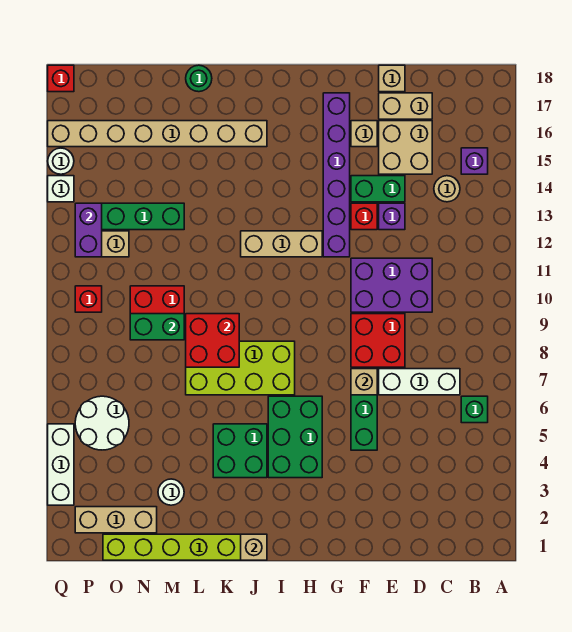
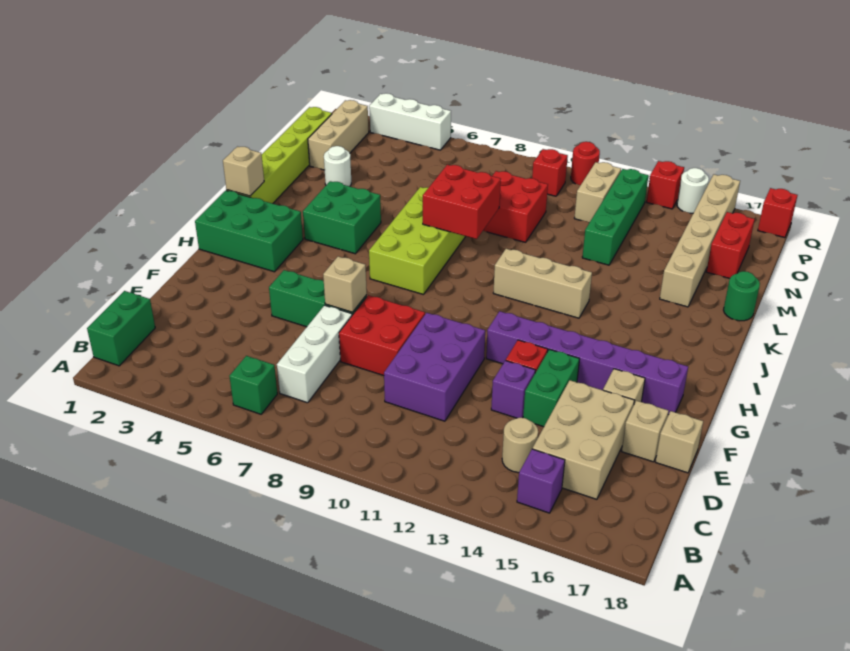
tan 2x2 brick [379,121,432,174] -> tan 2x3 brick [532,380,634,499]
tan 1x2 brick [379,93,432,119] -> tan 1x1 brick [622,401,668,462]
green 2x3 brick [268,396,322,478] -> green 2x3 brick moved to [195,191,303,272]
tan 1x3 brick [241,231,322,257] -> tan 1x3 brick turned to [493,249,592,318]
tan 1x8 brick [48,121,267,147] -> tan 1x6 brick [660,175,740,307]
green 1x2 brick [130,314,184,340] -> green 1x2 brick moved to [87,291,155,366]
none -> red 1x2 brick [706,212,755,278]
white 2x2 round brick [75,396,129,450] -> none
purple 1x2 brick [75,203,102,257] -> none
none -> red 1x1 round brick [571,142,600,185]
white 1x1 brick [48,176,74,202] -> red 1x1 brick [647,161,684,209]

